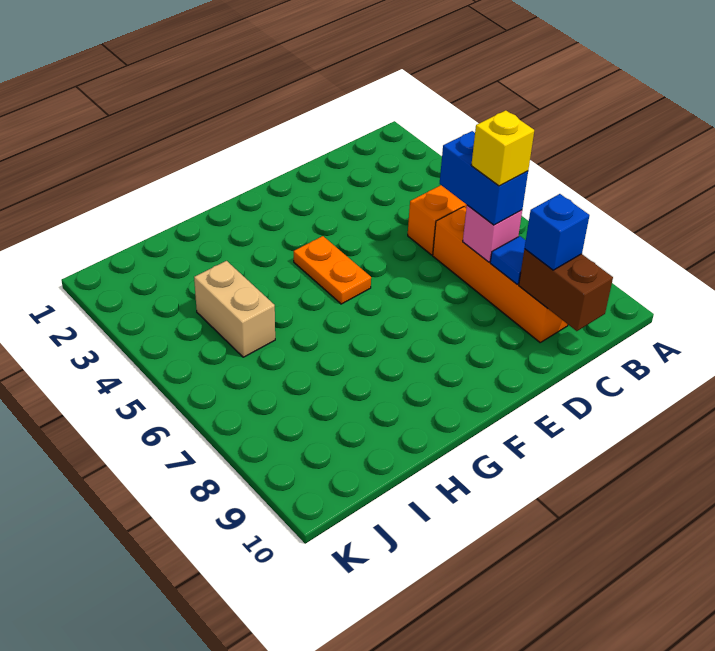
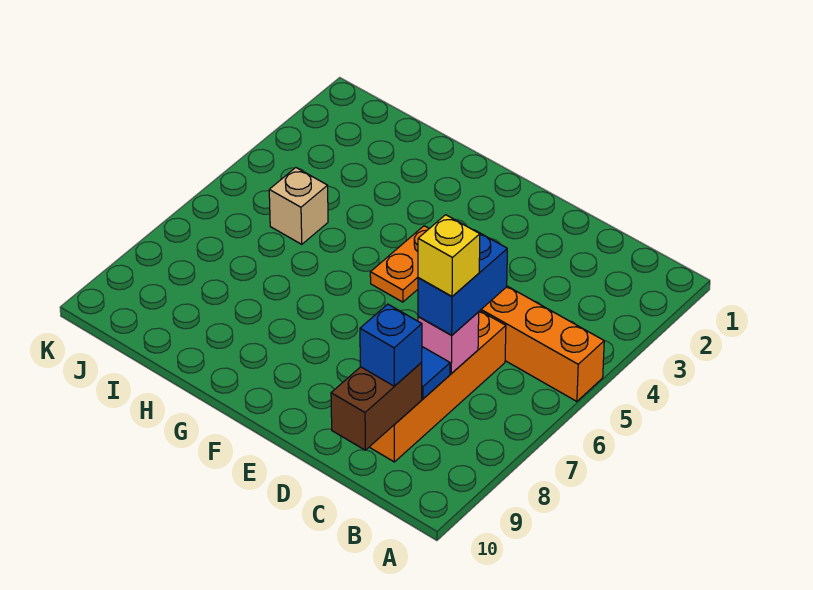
tan 1x2 brick [194,261,275,357] -> tan 1x1 brick [269,168,328,244]

